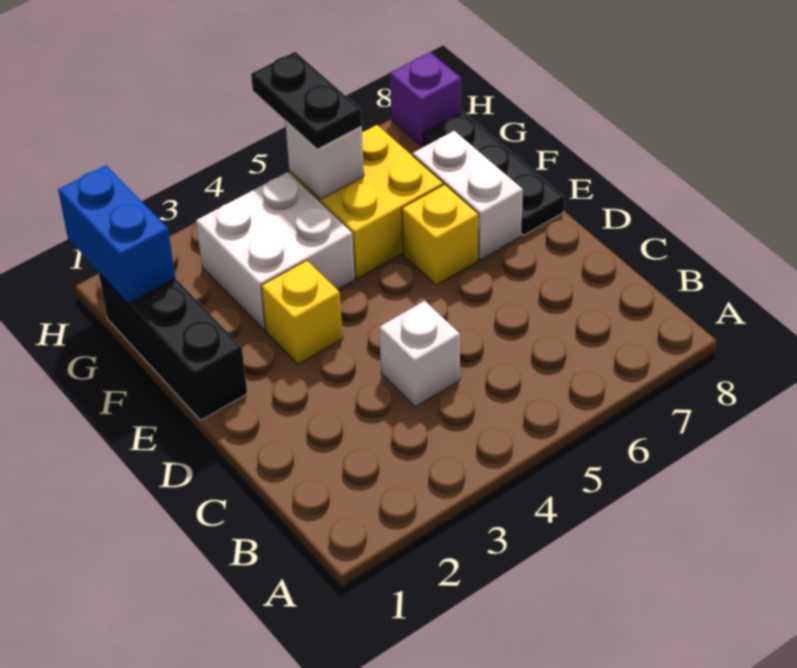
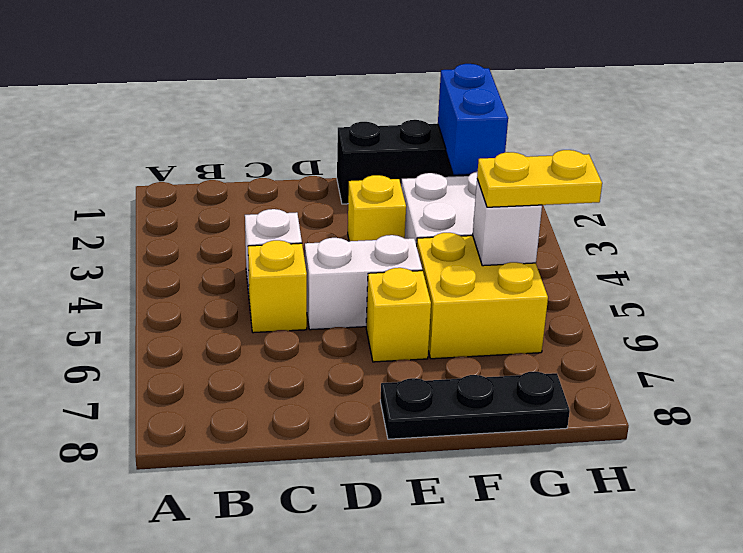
none -> yellow 1x1 brick [248,240,307,333]
white 1x2 brick [413,131,523,260] -> white 1x2 brick moved to [305,235,422,330]
blue 1x2 brick [58,165,175,303] -> blue 1x2 brick turned to [438,64,508,175]
black 1x2 plate [251,52,362,149] -> yellow 1x2 plate [477,150,602,207]
purple 1x1 brick [390,52,461,147] -> none

